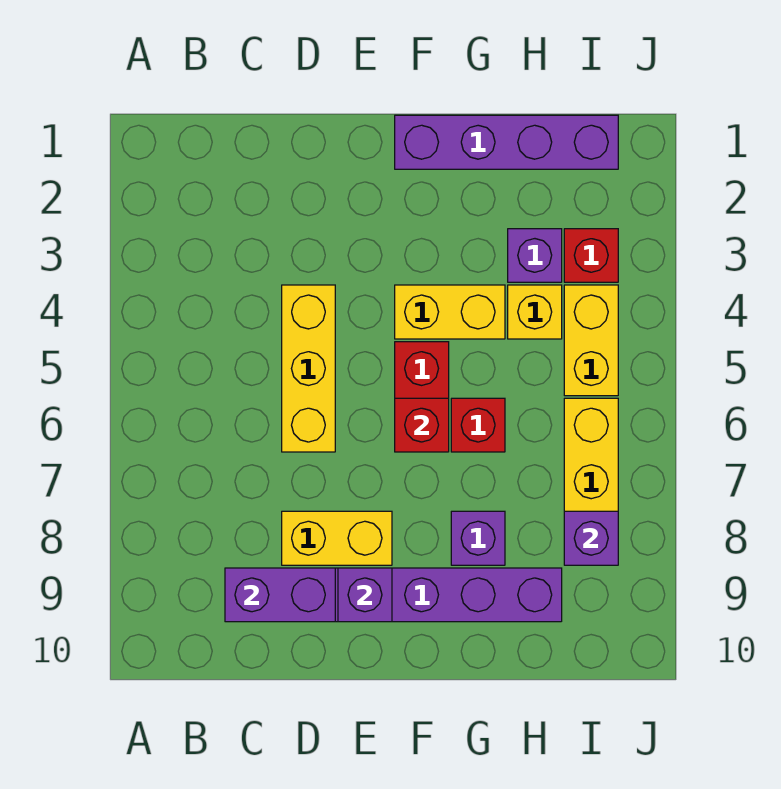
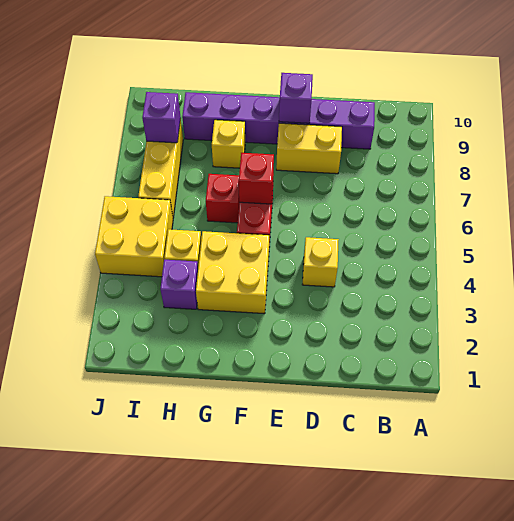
purple 1x2 brick [225,568,335,622] -> none
yellow 1x3 brick [282,285,335,452] -> yellow 1x1 brick [302,237,339,287]
purple 1x4 brick [395,115,618,169] -> none
yellow 1x2 brick [395,285,505,339] -> yellow 2x2 brick [196,231,269,314]
purple 1x1 brick [451,511,505,565] -> yellow 1x1 brick [212,120,245,168]
red 1x1 brick [564,229,618,282] -> none
yellow 1x2 brick [564,285,618,396] -> yellow 2x2 brick [95,196,173,277]

